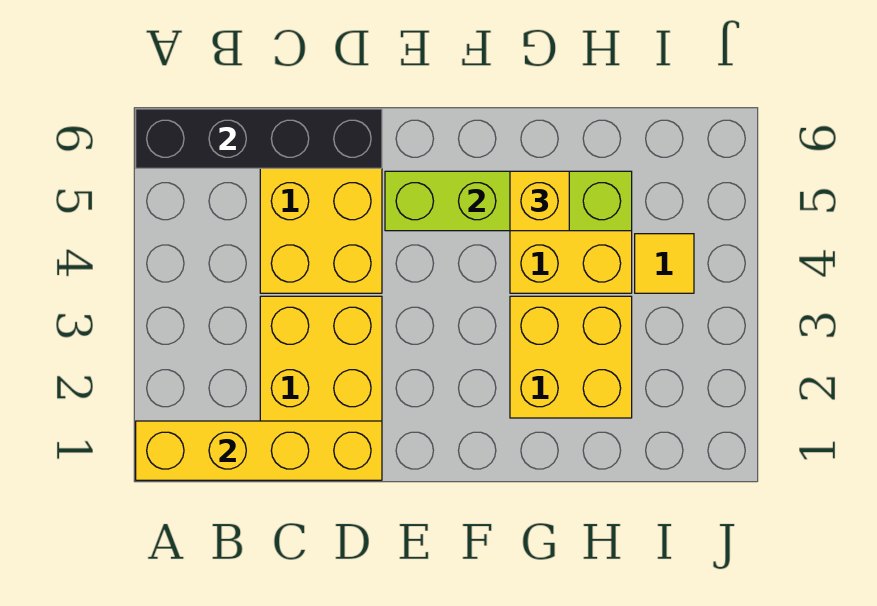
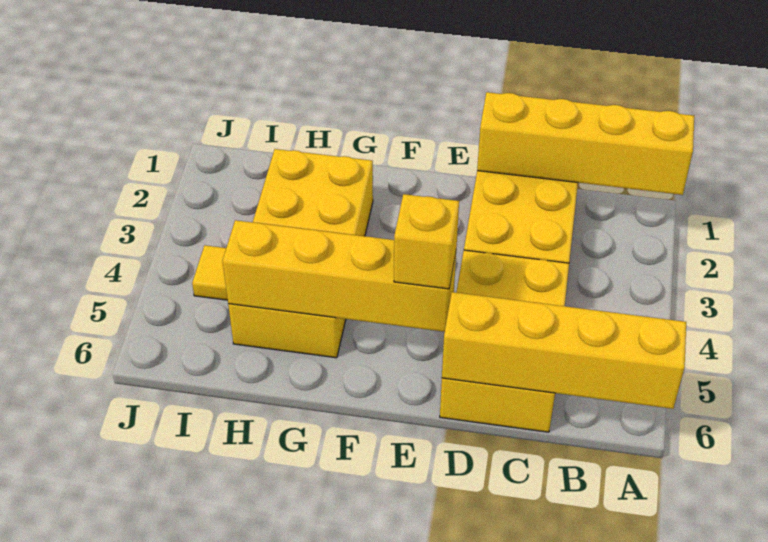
black 1x4 brick [136,109,382,168] -> yellow 1x4 brick [442,292,686,409]
lime 1x4 brick [385,171,632,231] -> yellow 1x4 brick [223,220,456,332]
yellow 1x1 brick [510,171,569,231] -> yellow 1x1 brick moved to [394,194,459,289]

